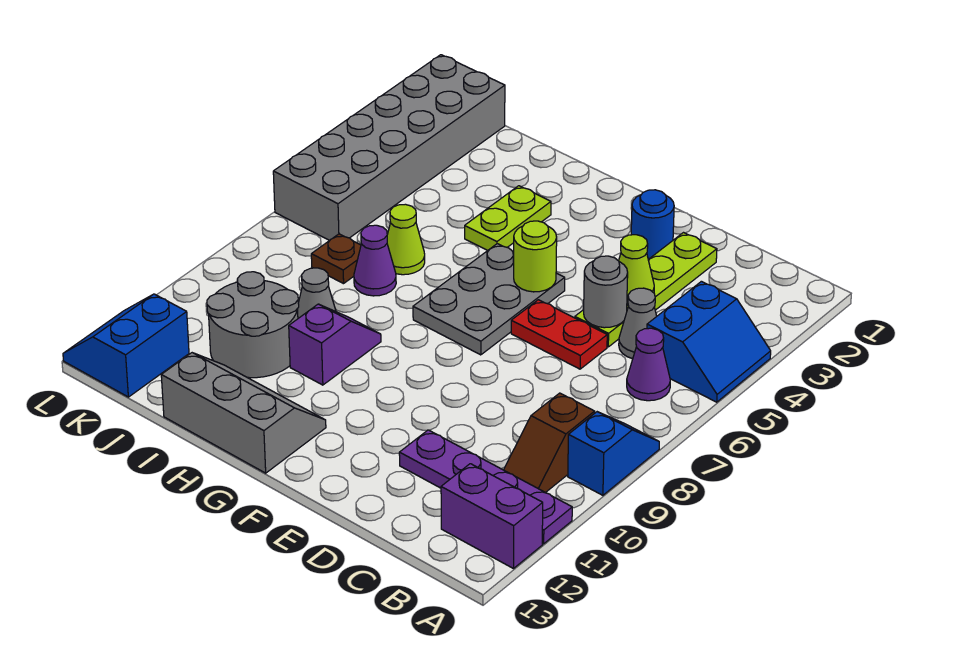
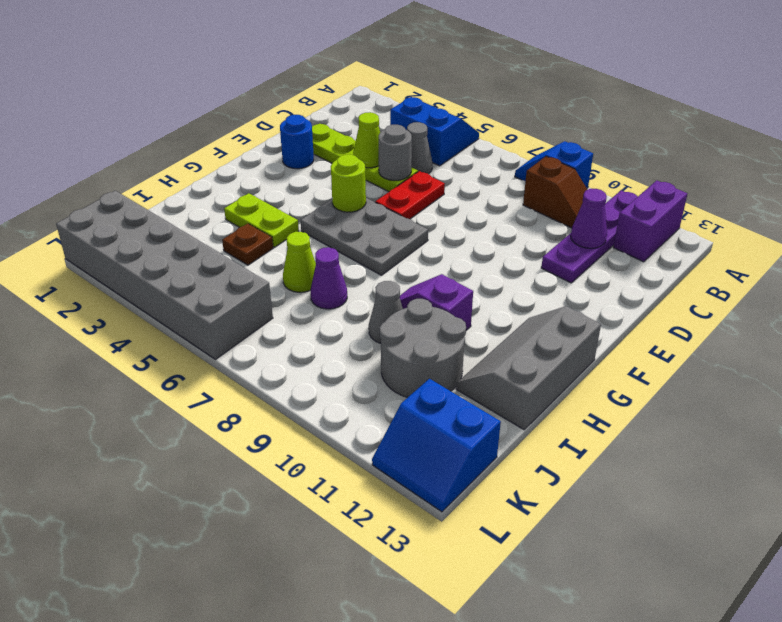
purple 1x1 cone [627,328,670,401] -> purple 1x1 cone moved to [571,189,607,248]
brown 1x1 plate [311,234,361,284] -> brown 1x1 plate moved to [222,223,273,265]

